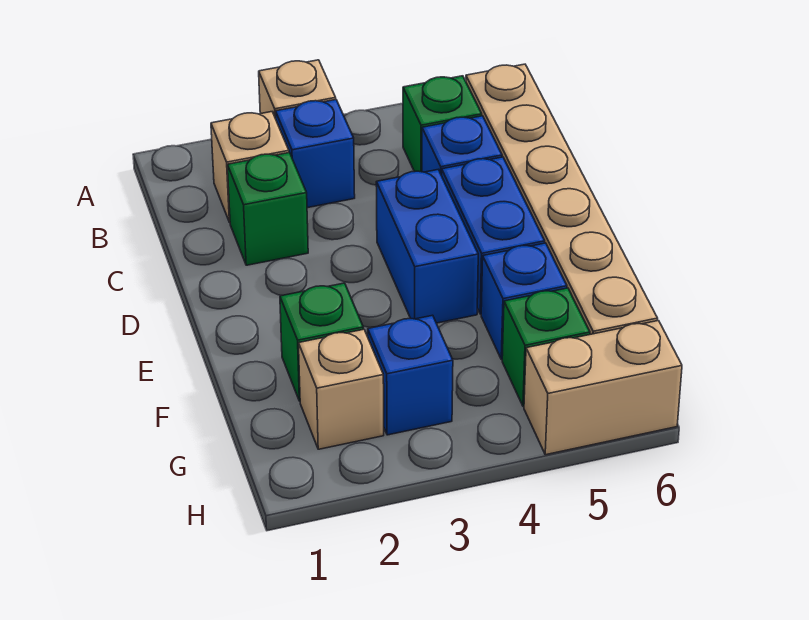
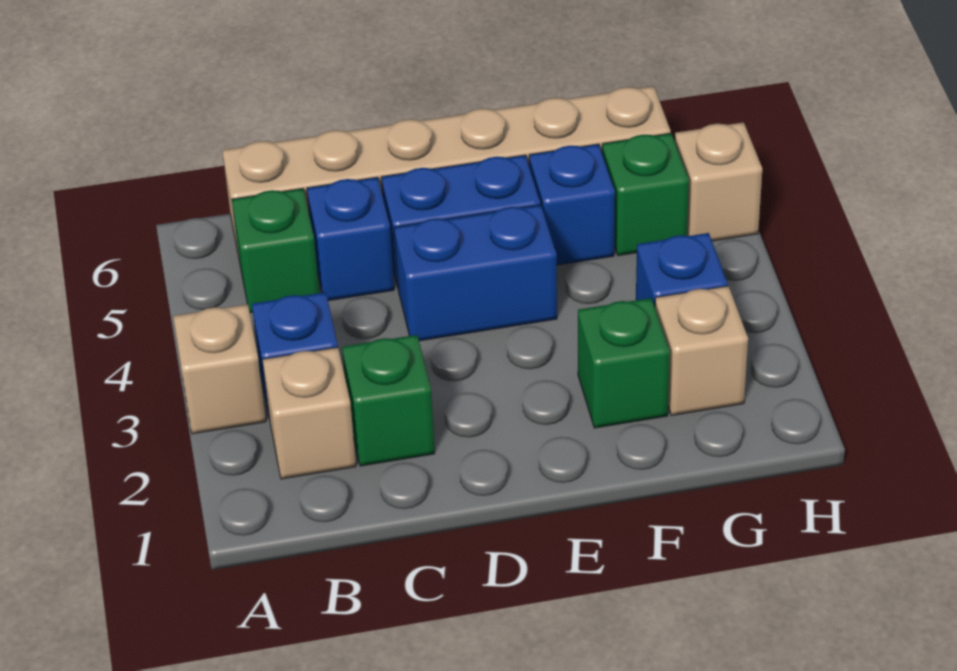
tan 1x2 brick [524,321,682,455] -> tan 1x1 brick [675,122,762,241]

